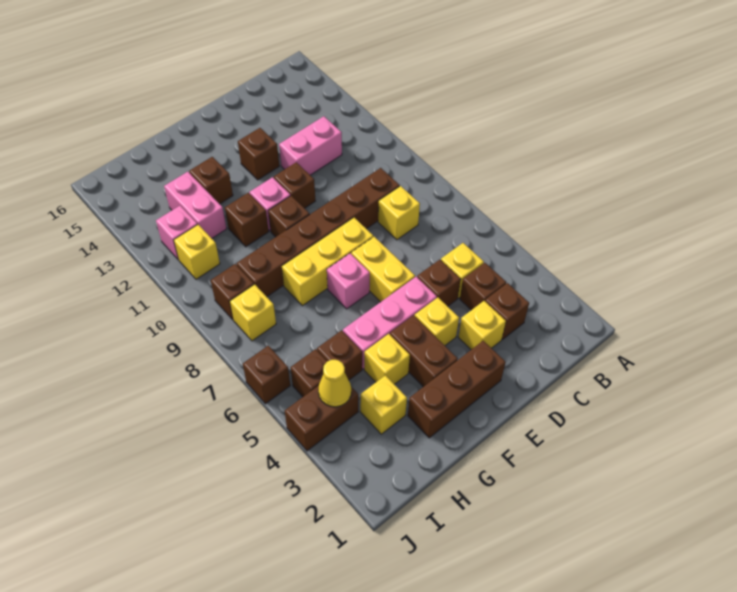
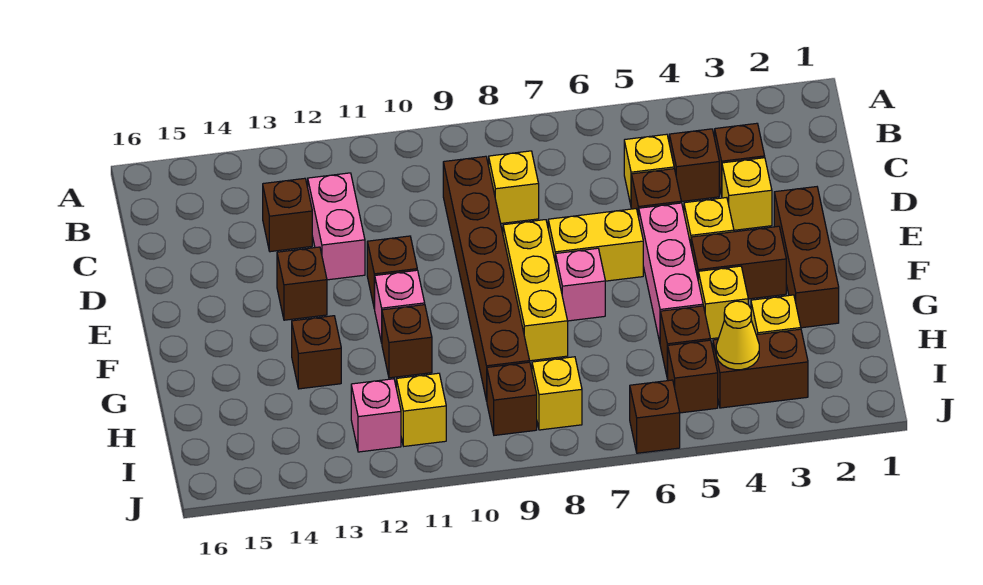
brown 1x1 brick [268,196,310,237] -> brown 1x1 brick moved to [263,178,312,252]
pink 1x2 brick [164,172,227,238] -> none
brown 1x2 brick [285,386,358,451] -> brown 1x2 brick turned to [713,329,808,408]

